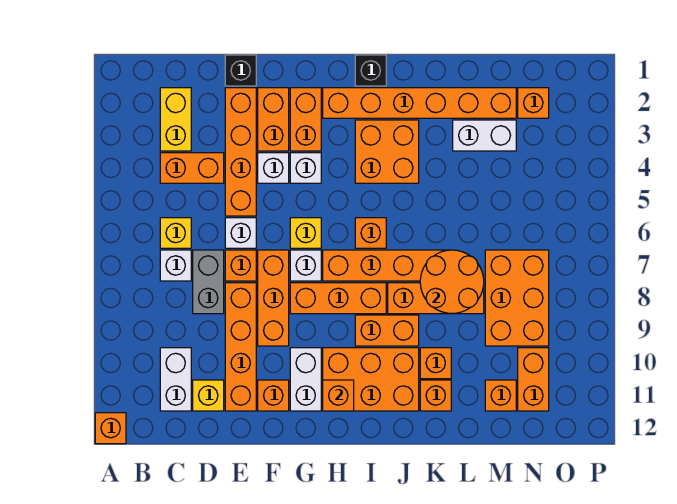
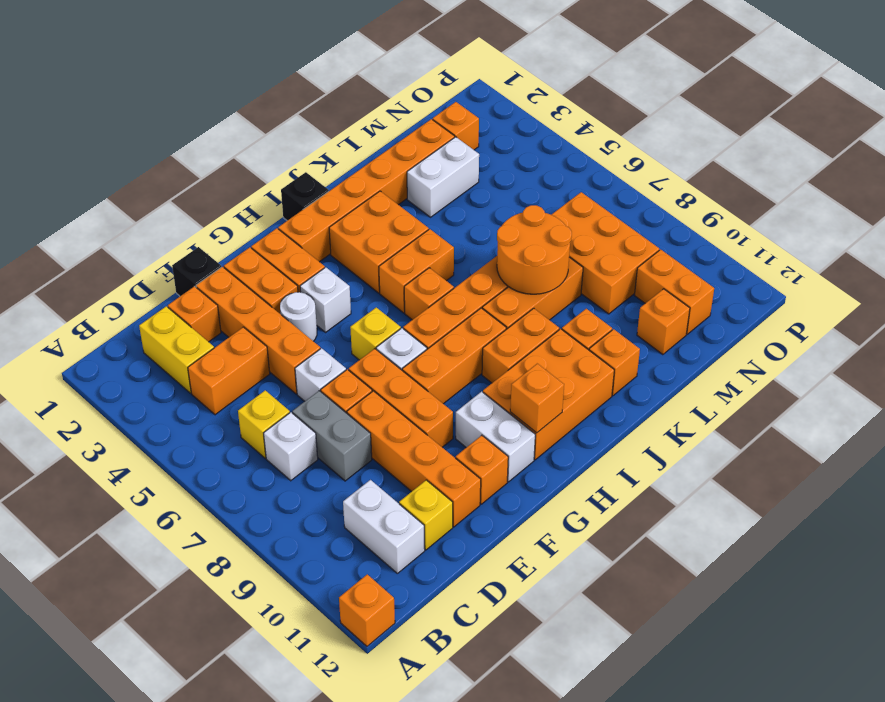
none -> orange 1x1 brick [168,286,221,342]
white 1x1 brick [258,153,289,183] -> white 1x1 round brick [280,292,317,341]
none -> orange 1x2 brick [379,229,454,313]

